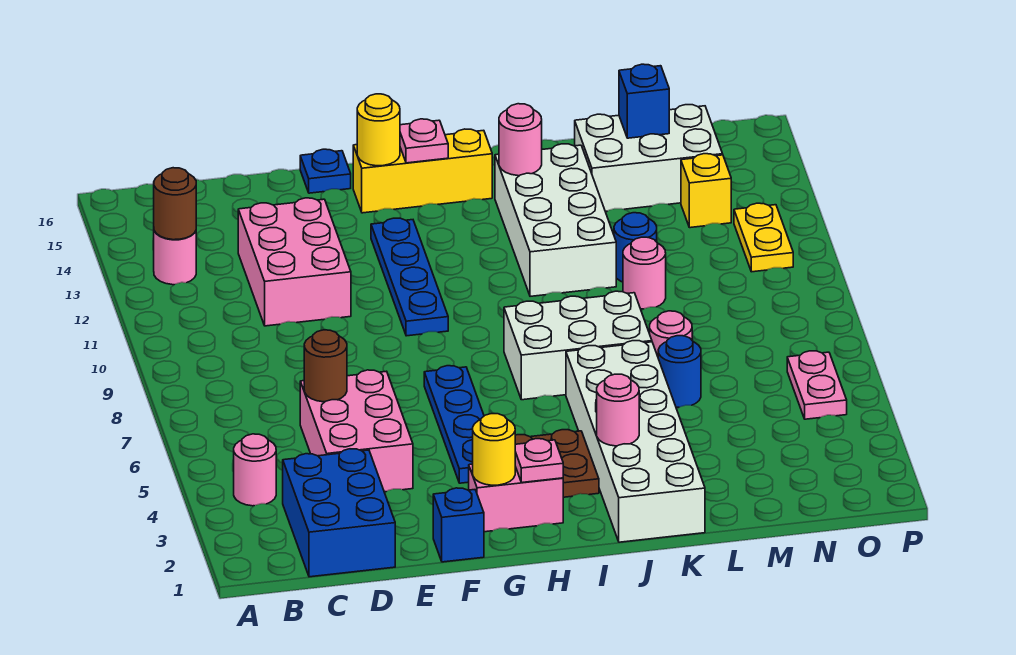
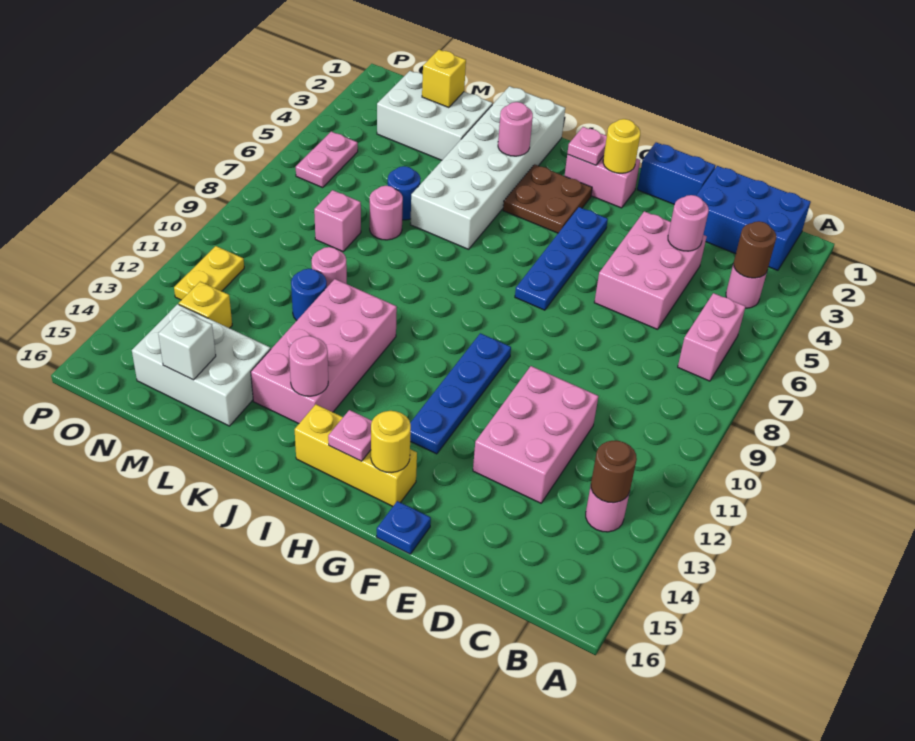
none -> pink 1x2 brick [678,293,746,381]
blue 2x3 brick [283,449,395,577] -> blue 2x3 brick turned to [696,166,811,270]
none -> pink 1x1 round brick [668,195,709,251]
brown 1x1 round brick [304,330,347,402] -> brown 1x1 round brick moved to [734,221,776,278]
blue 1x1 brick [433,488,484,562] -> blue 1x2 brick [637,142,715,204]
white 2x3 brick [504,291,652,400] -> white 2x3 brick moved to [377,71,493,160]
white 2x4 brick [495,144,616,296] -> pink 2x4 brick [251,279,397,424]
none -> yellow 1x1 brick [422,50,466,108]
none -> pink 1x1 brick [314,190,361,251]
blue 1x1 brick [619,64,669,138] -> white 1x1 brick [158,310,216,380]

